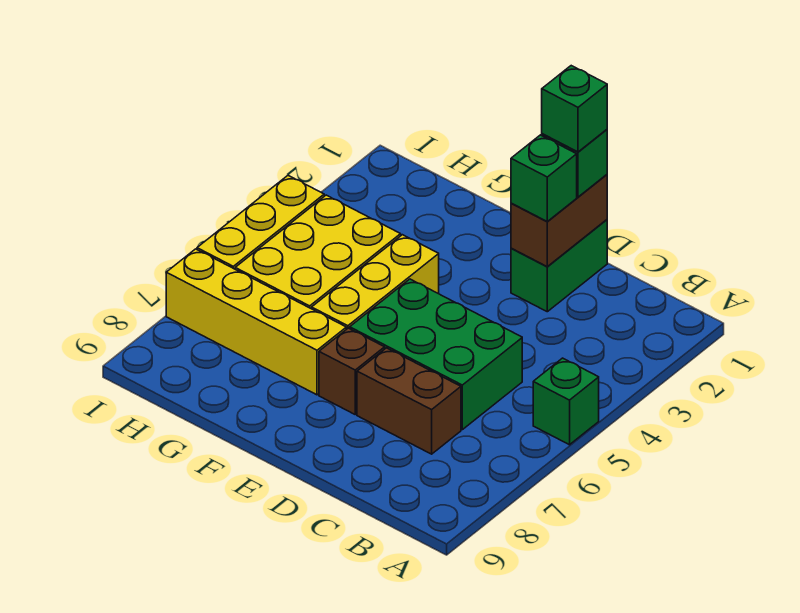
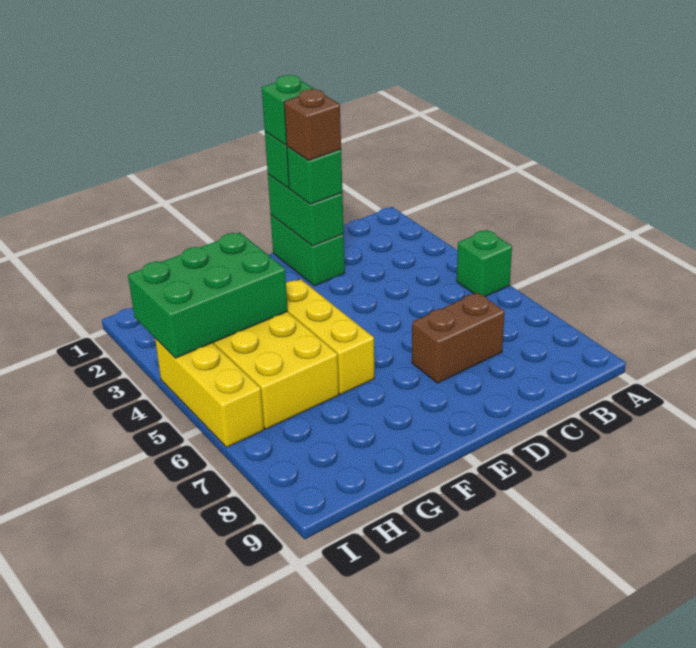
green 2x3 brick [350,279,522,430] -> green 2x3 brick moved to [128,233,288,358]
brown 1x2 brick [511,175,607,266] -> green 1x2 brick [268,174,344,246]
brown 1x1 brick [319,328,385,414] -> brown 1x1 brick moved to [284,89,341,160]
yellow 1x4 brick [166,249,346,395] -> none

